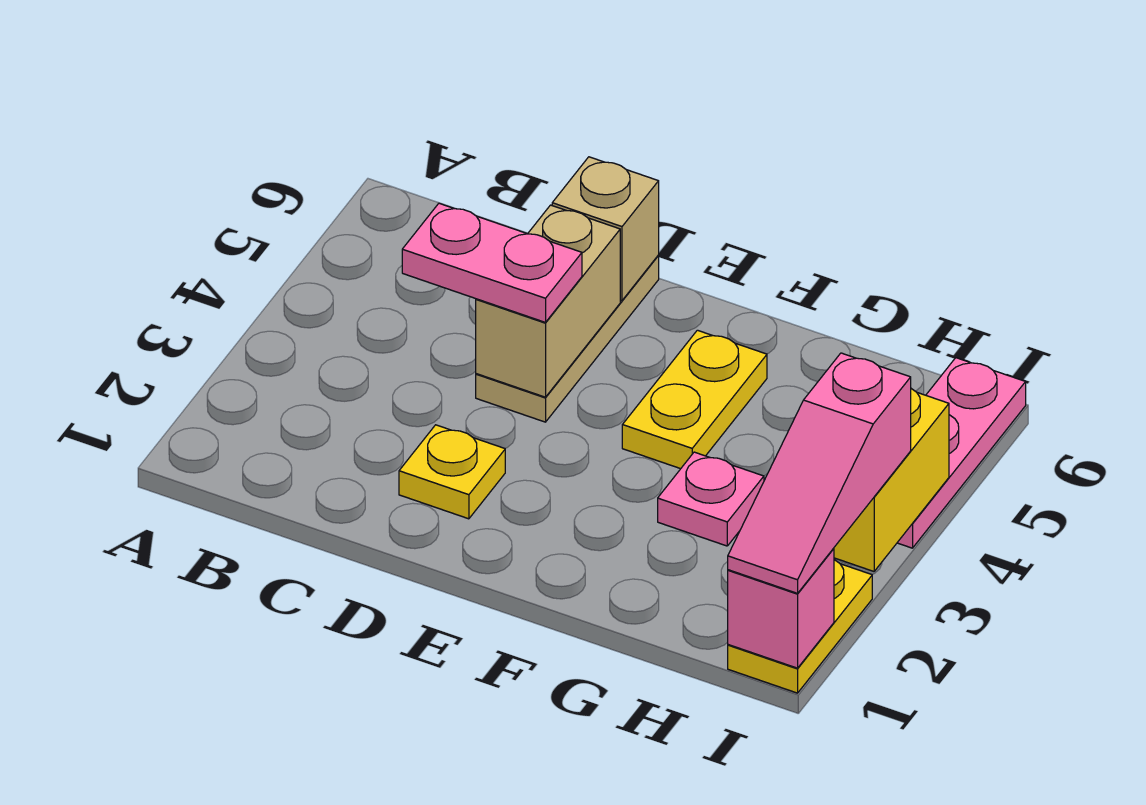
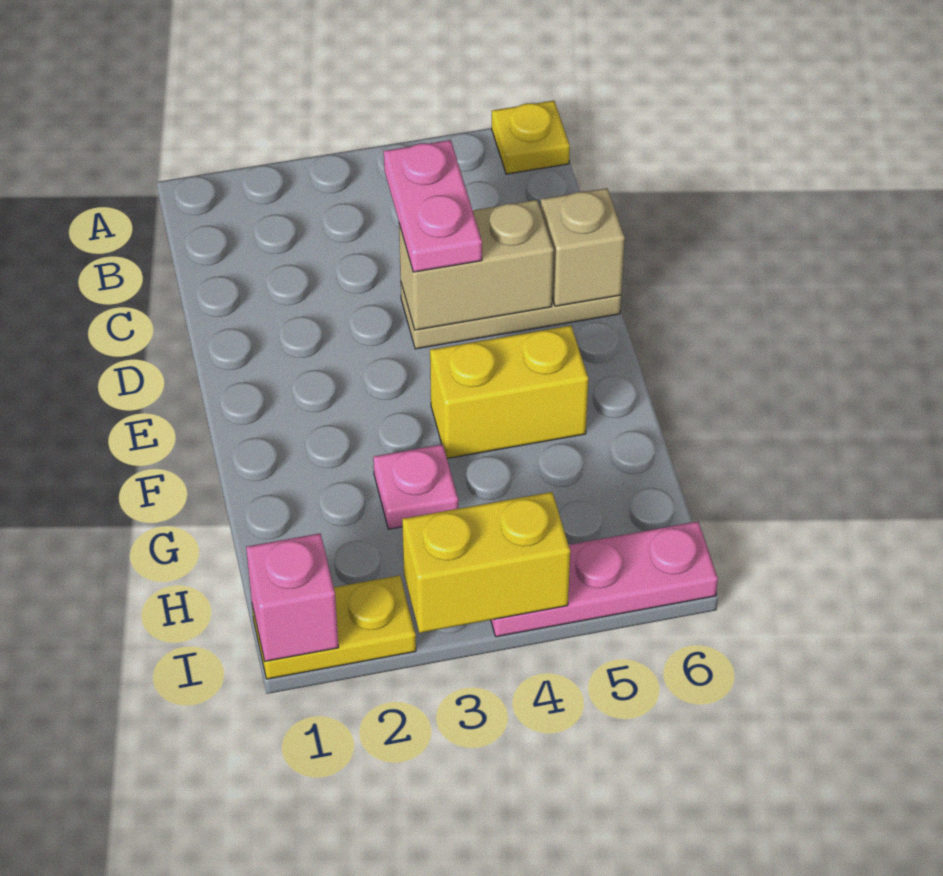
yellow 1x1 plate [399,425,505,519] -> yellow 1x1 plate moved to [492,101,570,174]
yellow 1x2 plate [622,330,767,469] -> yellow 1x2 brick [430,326,588,458]
pink 1x3 slope [728,353,911,593] -> none

